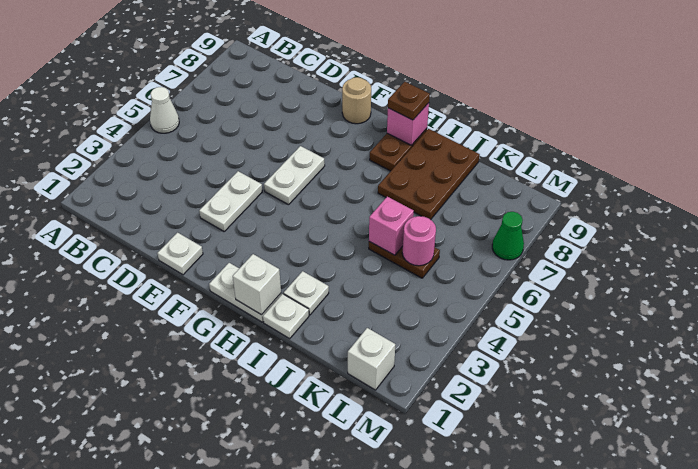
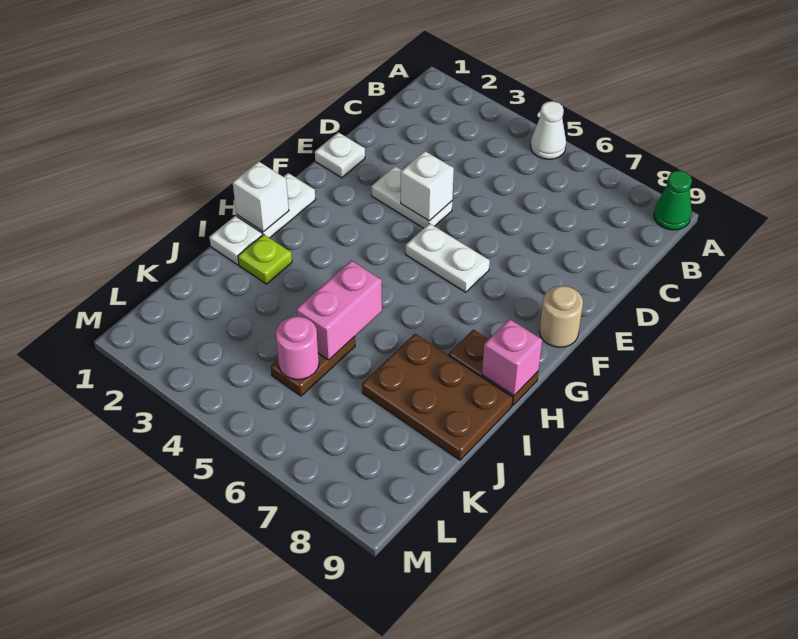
brown 1x1 plate [388,82,430,120] -> none
white 1x1 plate [284,271,329,315] -> lime 1x1 plate [238,234,292,284]
pink 1x1 brick [369,197,414,255] -> pink 1x2 brick [296,260,382,360]
white 1x1 brick [348,328,395,390] -> white 1x1 brick moved to [401,151,454,221]
green 1x1 cone [492,212,524,260] -> green 1x1 cone moved to [654,171,692,230]

